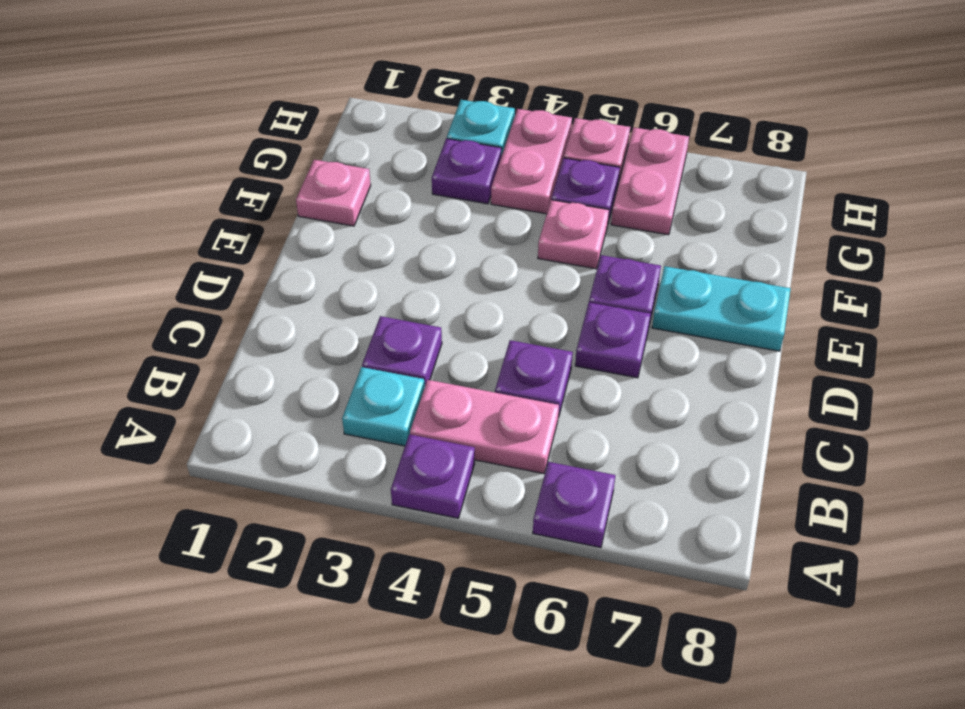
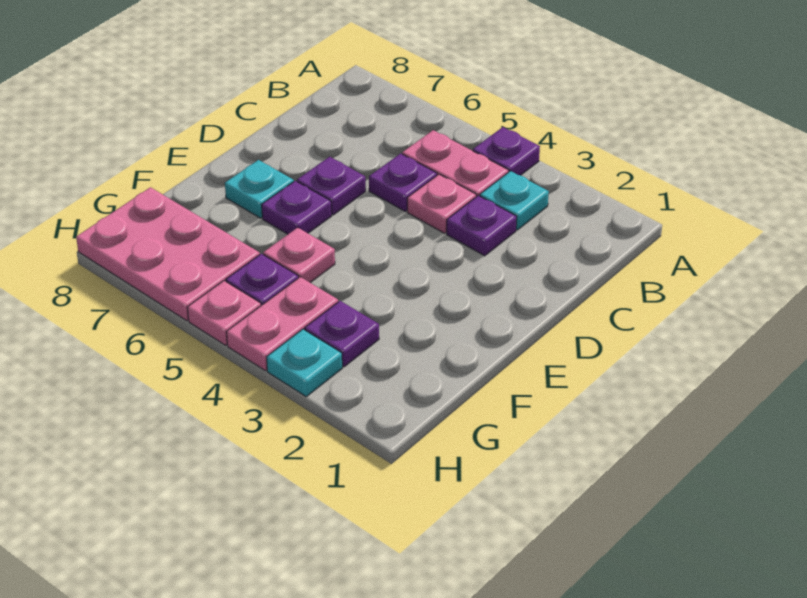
purple 1x1 plate [533,462,615,548] -> none
cyan 1x2 plate [652,266,791,351] -> cyan 1x1 plate [225,160,294,218]
pink 1x1 plate [296,160,371,226] -> pink 1x1 plate moved to [407,174,476,233]
pink 1x2 plate [611,127,689,235] -> pink 2x3 plate [76,187,260,321]

